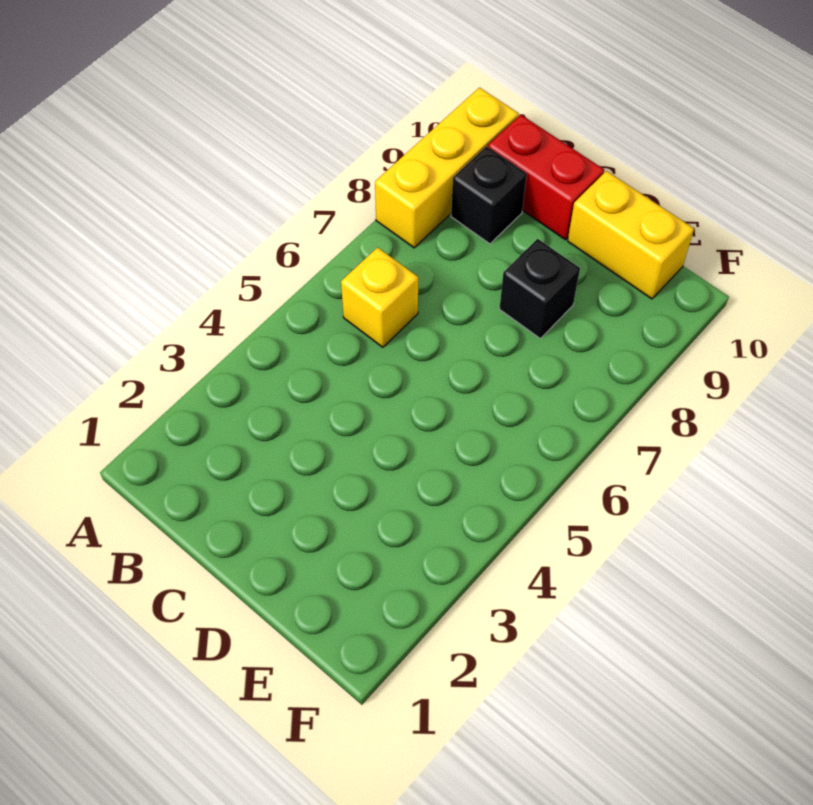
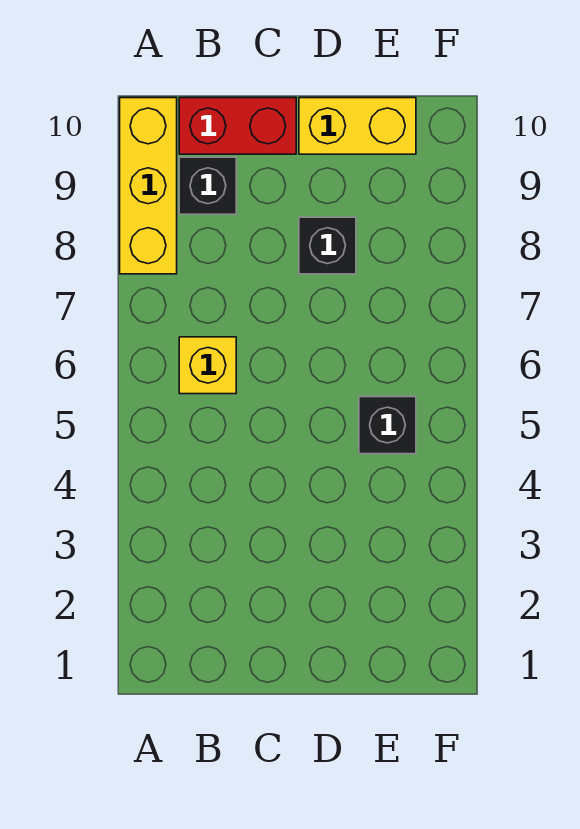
none -> black 1x1 brick [359,397,416,454]

